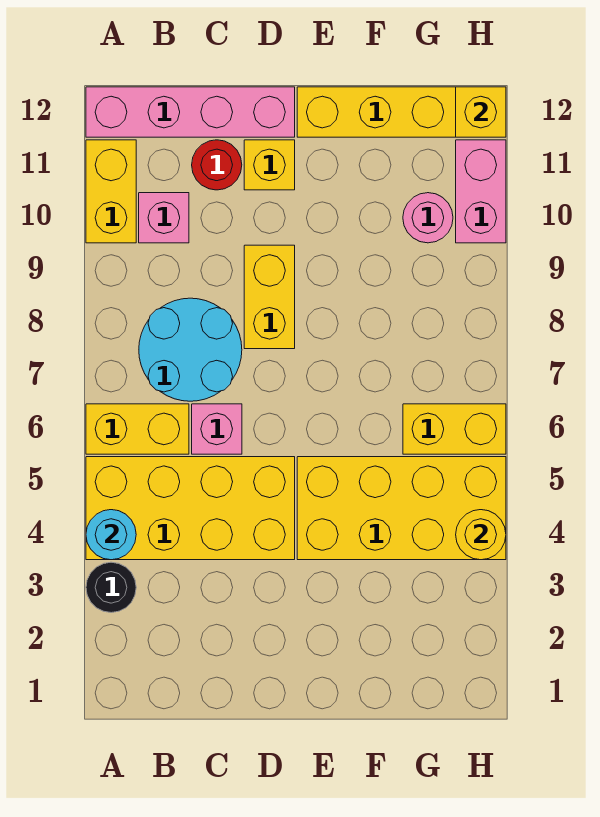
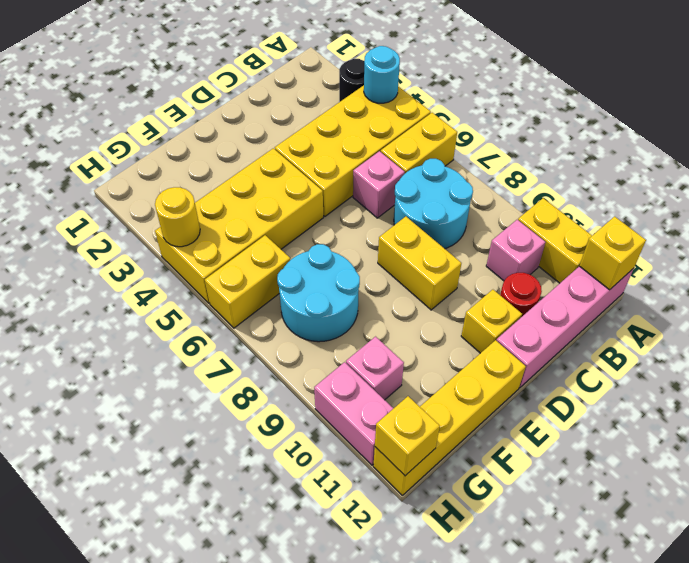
none -> yellow 1x1 brick [579,217,646,290]
none -> cyan 2x2 round brick [277,244,360,342]
pink 1x1 round brick [403,193,453,243] -> pink 1x1 brick [346,337,404,400]

